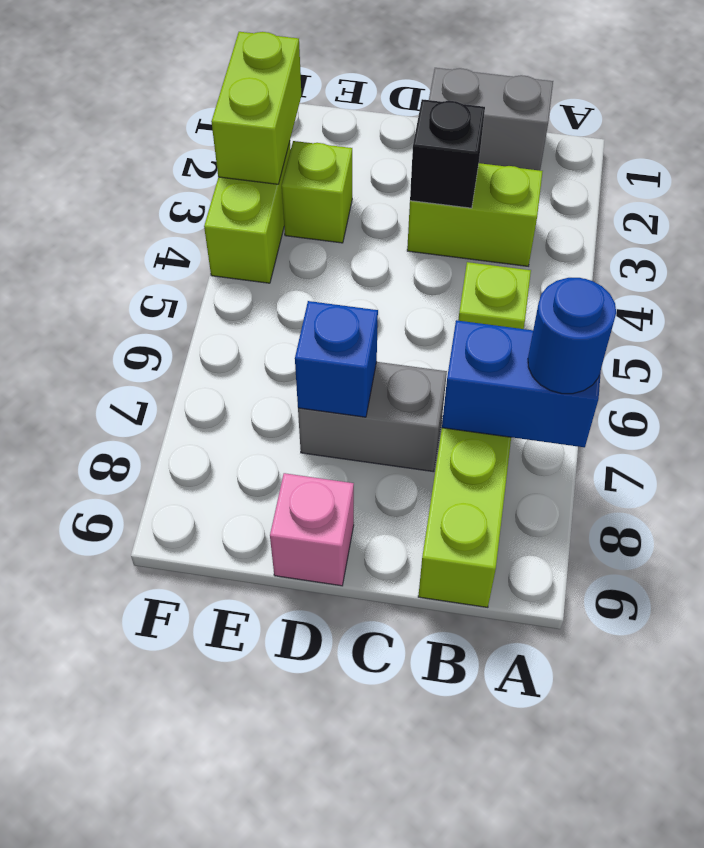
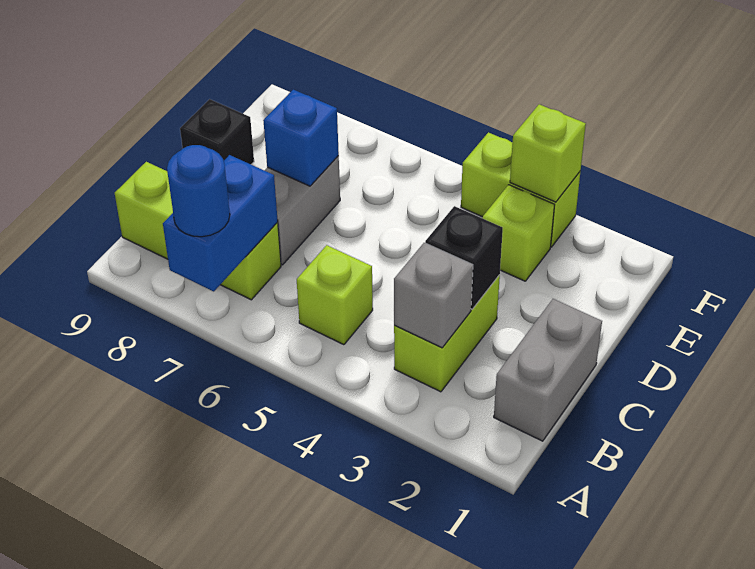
none -> grey 1x1 brick [394,243,473,348]
pink 1x1 brick [270,473,354,586] -> black 1x1 brick [180,99,254,164]
lime 1x2 brick [211,32,301,184] -> lime 1x1 brick [510,104,586,202]

